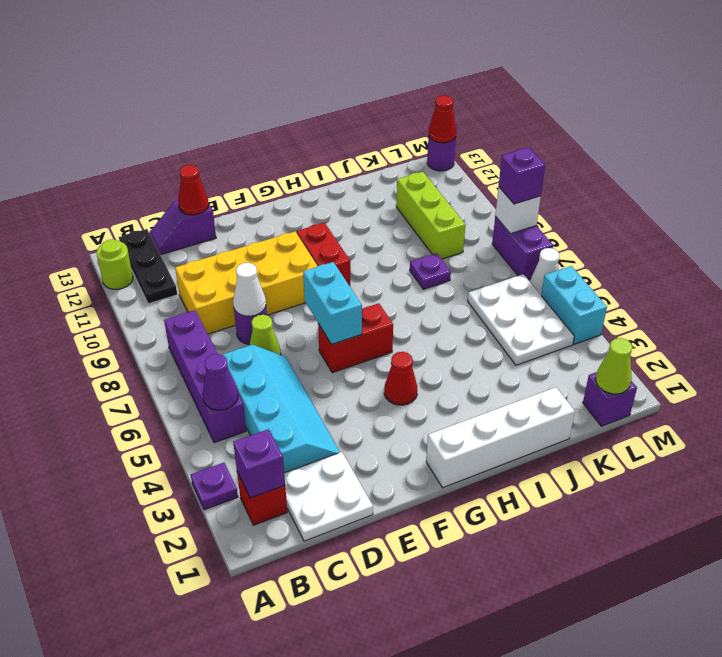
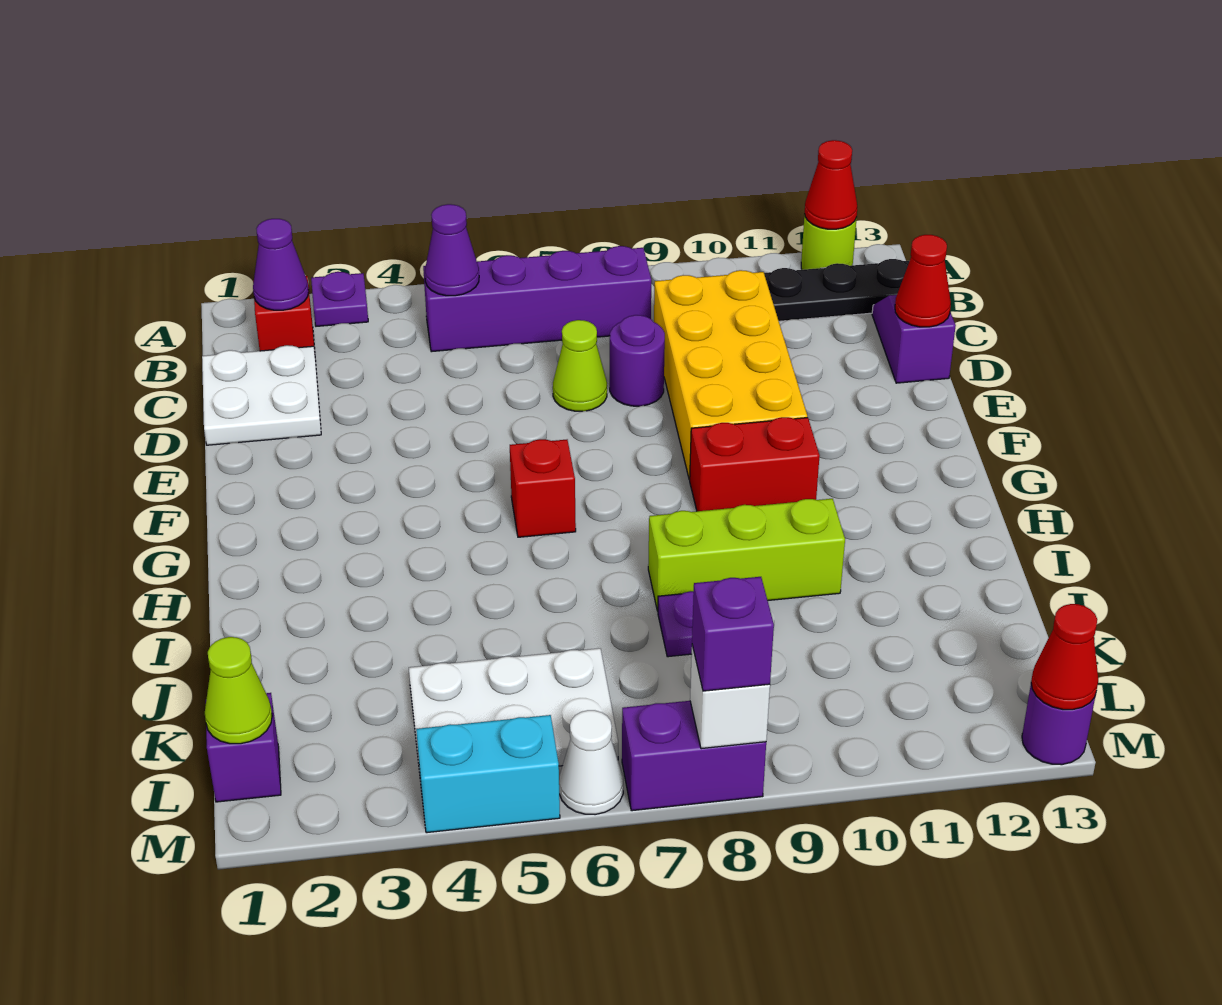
purple 1x1 brick [233,429,285,498] -> purple 1x1 cone [253,219,309,310]
cyan 2x4 slope [222,345,340,473] -> none
white 1x1 cone [233,263,266,316] -> none
red 1x2 brick [318,303,393,373] -> red 1x1 brick [510,439,576,537]
cyan 1x2 brick [303,262,362,344] -> none
white 1x4 brick [426,387,575,488] -> none
red 1x1 cone [384,352,417,405] -> red 1x1 cone moved to [805,140,857,229]
lime 1x3 brick [396,172,465,259] -> lime 1x3 brick moved to [648,499,845,611]

